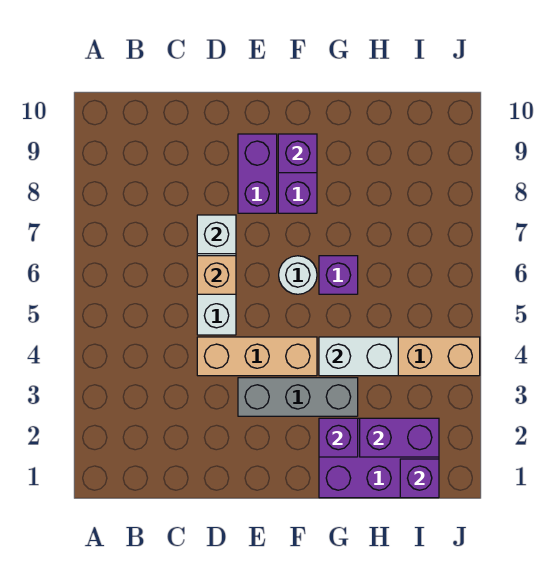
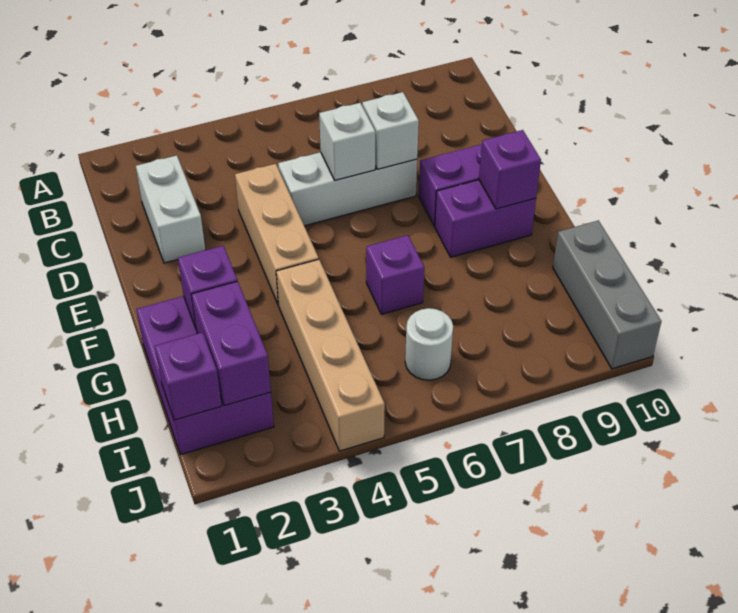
tan 1x1 brick [197,256,236,294] -> white 1x1 brick [319,103,375,180]
grey 1x3 brick [238,378,358,416] -> grey 1x3 brick moved to [553,221,661,369]
white 1x1 round brick [279,256,317,294] -> white 1x1 round brick moved to [405,308,453,380]
white 1x2 brick [319,337,398,376] -> white 1x2 brick moved to [136,155,205,263]

